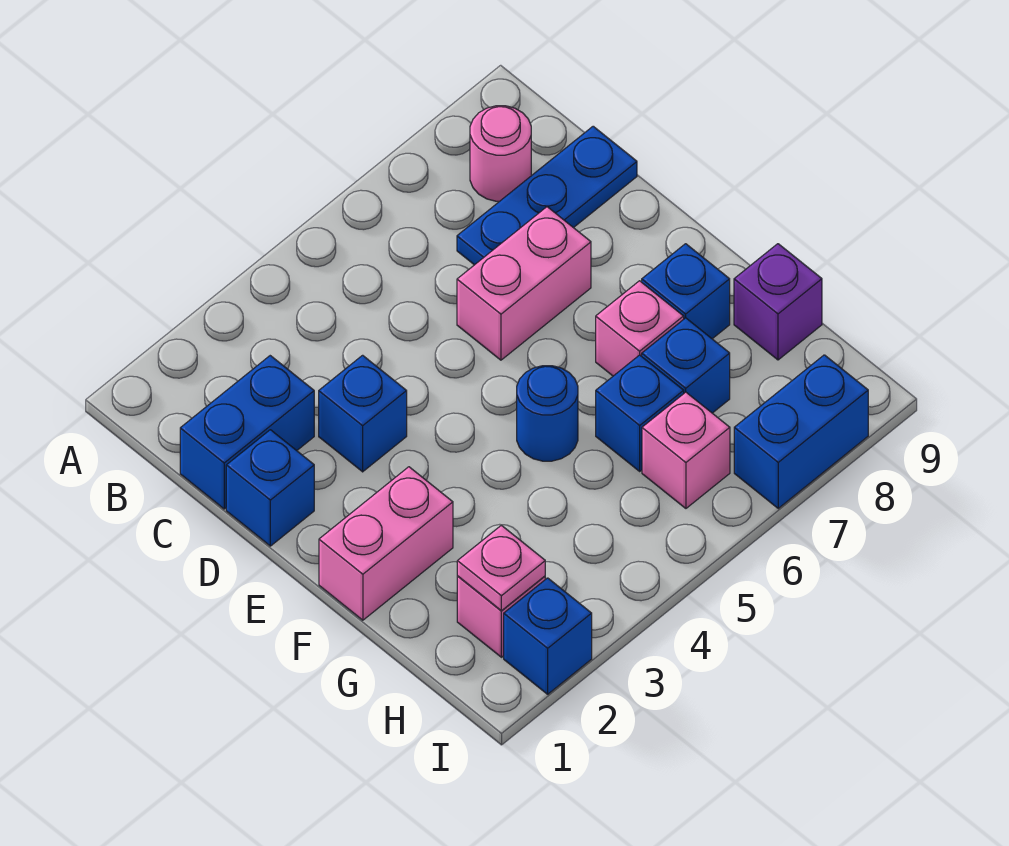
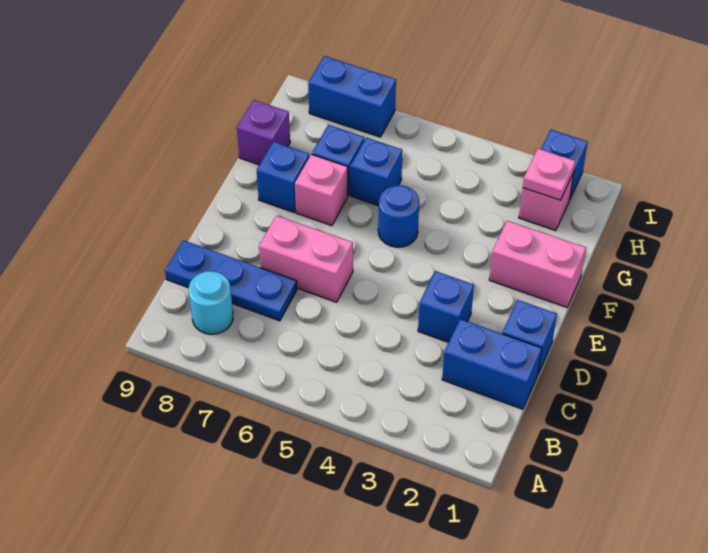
pink 1x1 round brick [470,106,531,201] -> cyan 1x1 round brick [189,271,233,334]
pink 1x1 brick [642,392,730,508] -> none

